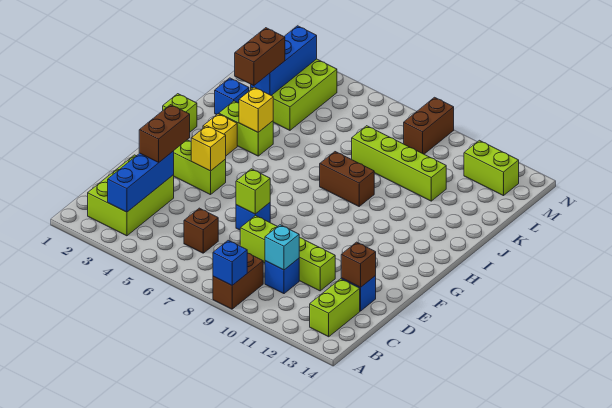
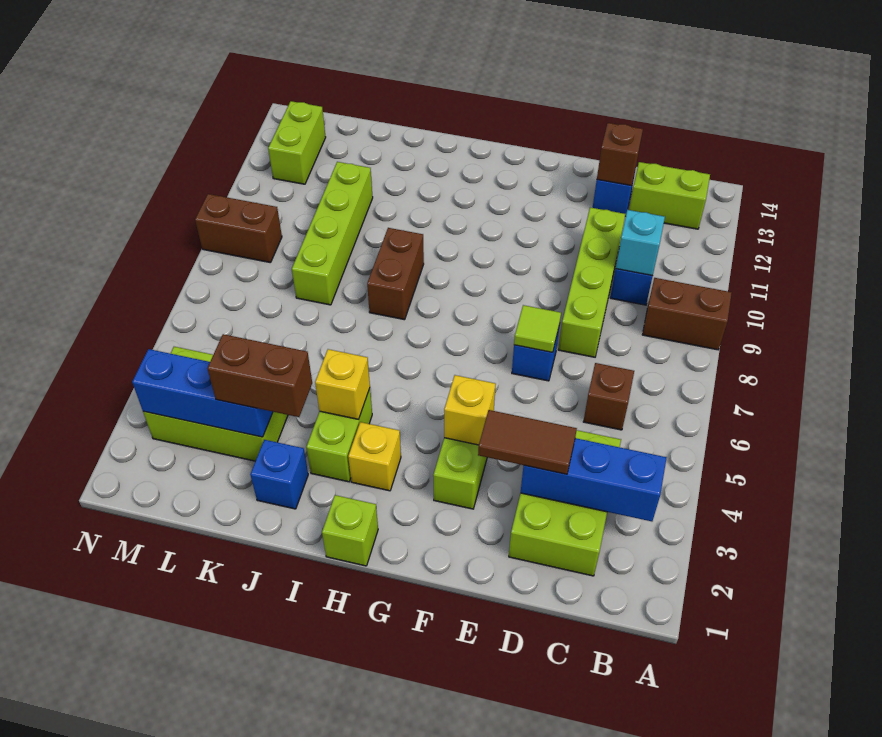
blue 1x1 brick [213,240,247,285] -> none
lime 2x3 brick [88,155,174,236] -> lime 2x3 brick turned to [509,430,621,576]
brown 1x2 brick [139,105,190,162] -> brown 1x2 tile [478,410,577,474]
lime 1x1 brick [236,169,270,214] -> lime 1x1 tile [514,305,561,352]

